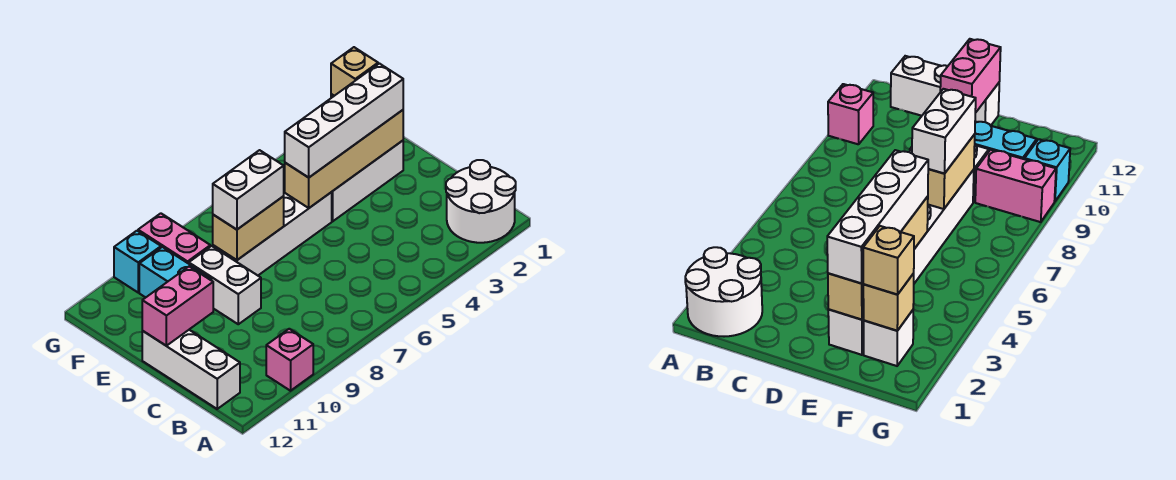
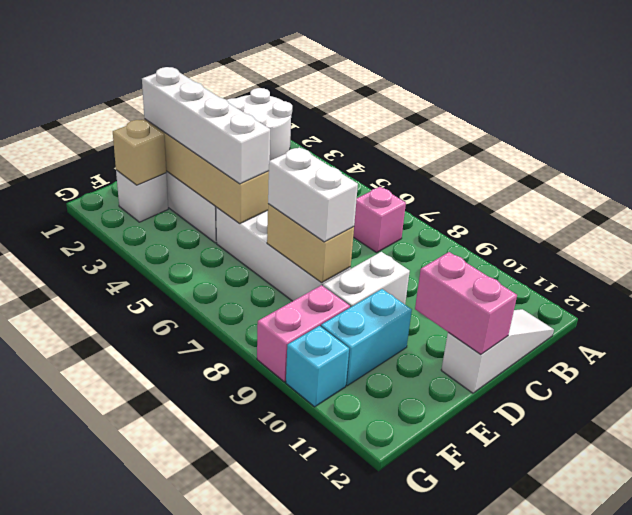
pink 1x1 brick [266,329,313,391] -> pink 1x1 brick moved to [353,187,406,253]
white 1x3 brick [142,330,240,409] -> white 1x3 slope [441,309,554,393]
tan 1x1 brick [331,47,378,96] -> none

